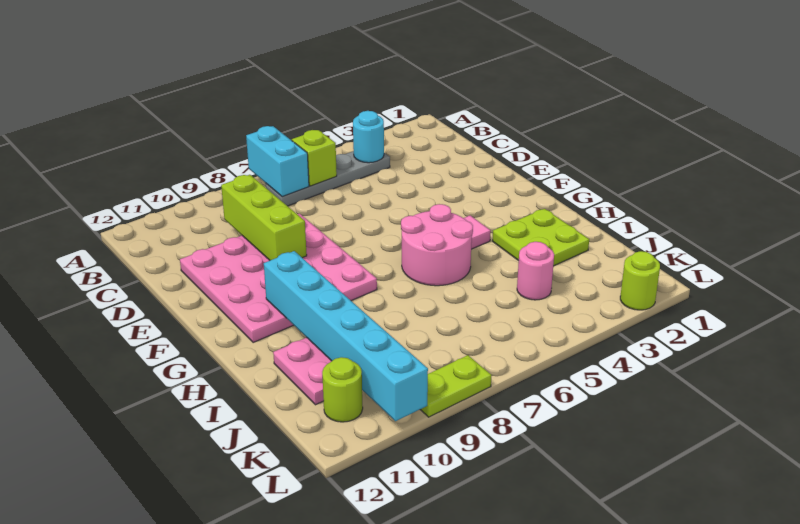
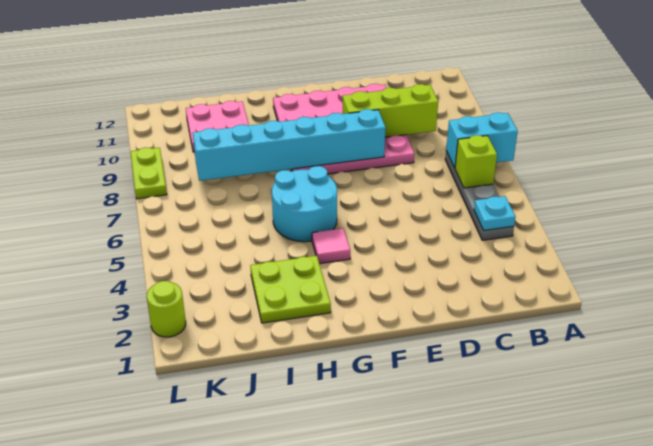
cyan 1x1 round brick [353,111,384,163] -> cyan 1x1 plate [474,196,515,231]
pink 2x2 round brick [401,204,473,286] -> cyan 2x2 round brick [272,166,337,242]
cyan 1x6 brick [264,251,428,421] -> cyan 1x6 brick moved to [193,109,386,181]
pink 1x1 round brick [517,242,554,300] -> none
lime 1x1 round brick [322,357,363,422] -> none

